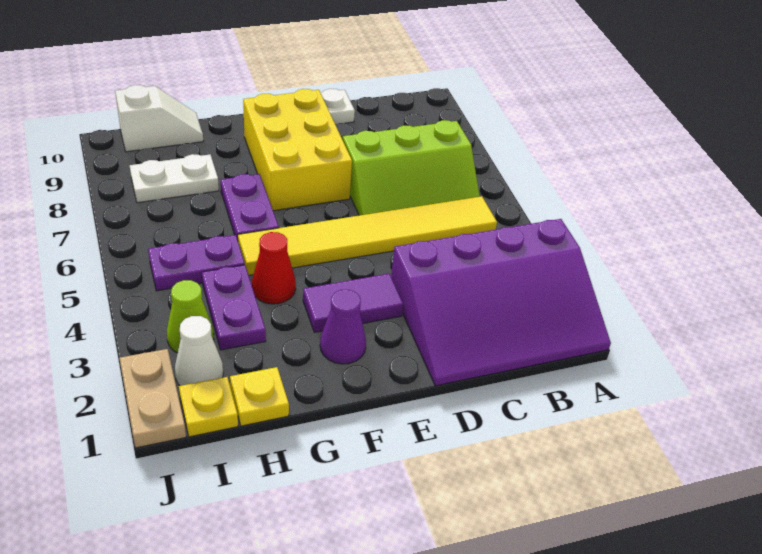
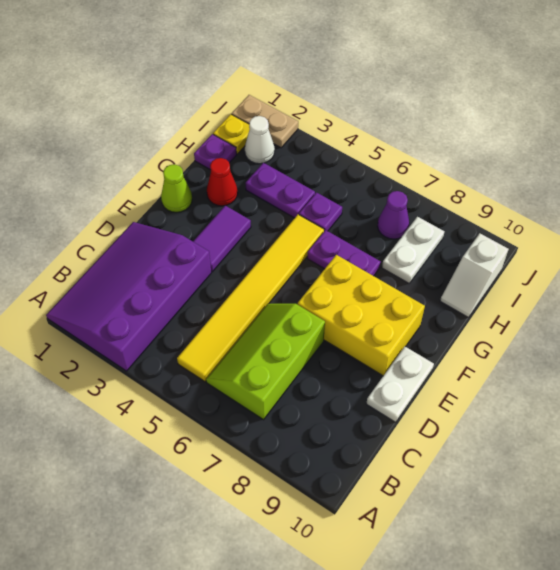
purple 1x1 cone [320,290,366,364] -> purple 1x1 cone moved to [377,191,409,239]
red 1x1 cone [252,232,296,304] -> red 1x1 cone moved to [207,158,238,206]
yellow 1x1 plate [230,367,289,426] -> purple 1x1 plate [194,134,237,169]
purple 1x2 plate [148,235,245,291] -> purple 1x1 plate [299,192,342,231]
lime 1x1 cone [167,280,214,353] -> lime 1x1 cone moved to [161,164,192,212]

